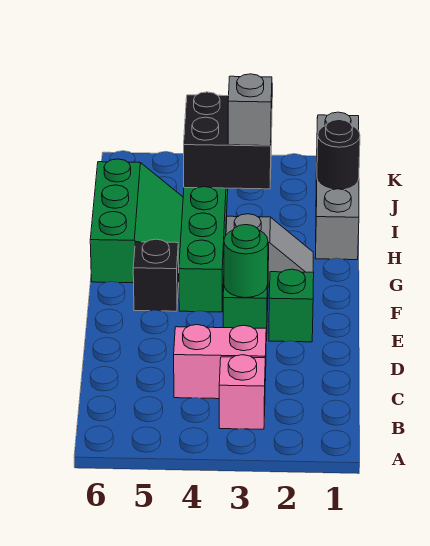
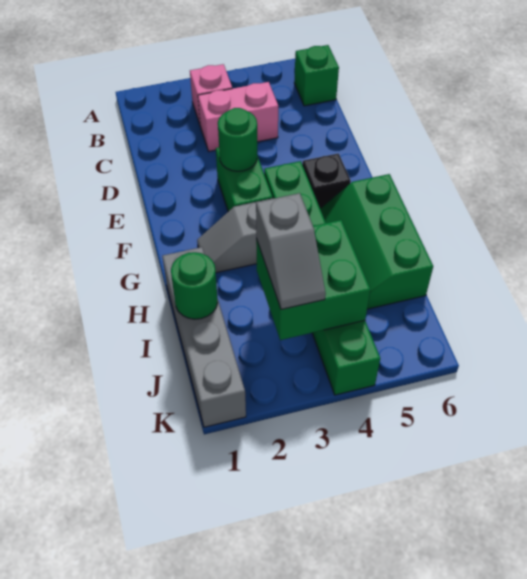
green 1x1 brick [269,269,314,342] -> green 1x1 brick moved to [294,45,339,106]
black 1x1 round brick [317,120,360,190] -> green 1x1 round brick [171,252,218,319]
black 2x2 brick [184,92,272,189] -> green 2x2 brick [256,220,370,340]

